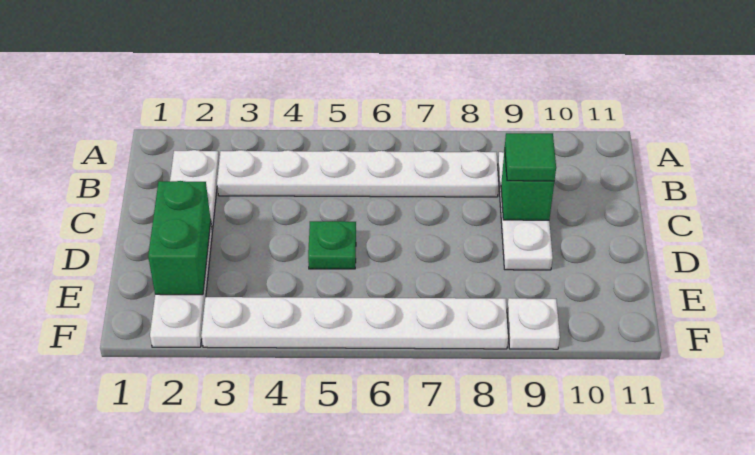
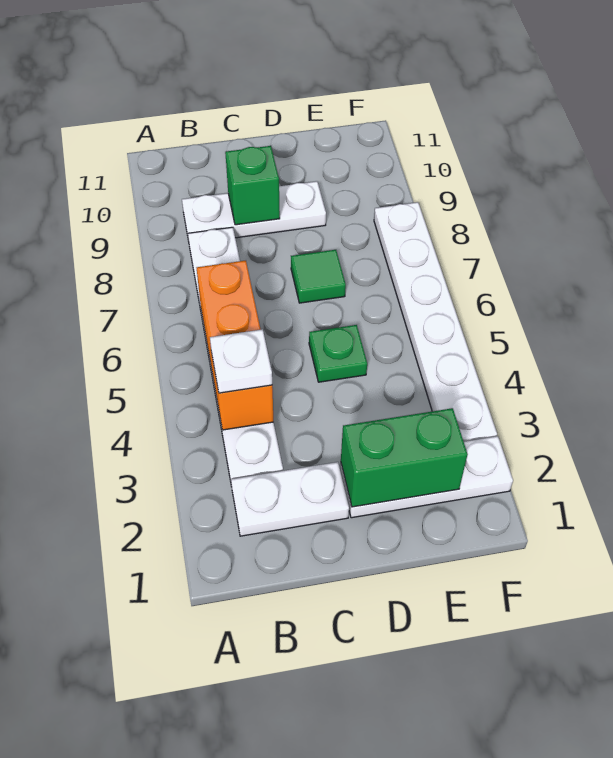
none -> orange 1x3 brick [197,261,273,430]
green 1x1 tile [505,133,556,181] -> green 1x1 tile moved to [291,250,346,303]
white 1x1 plate [507,298,560,349] -> white 1x1 plate moved to [210,329,272,393]

